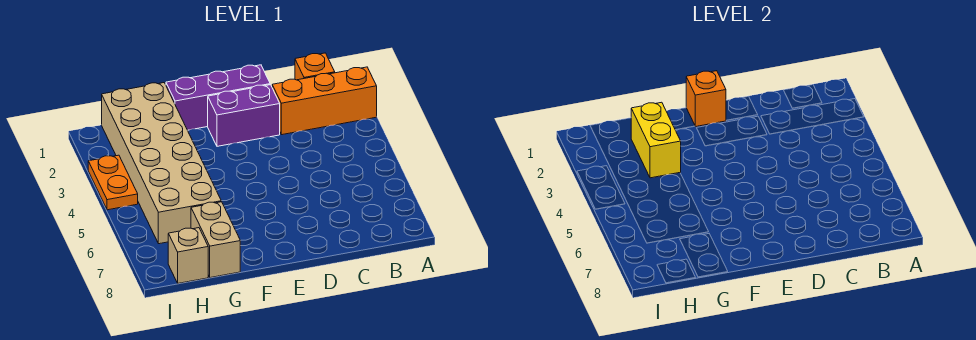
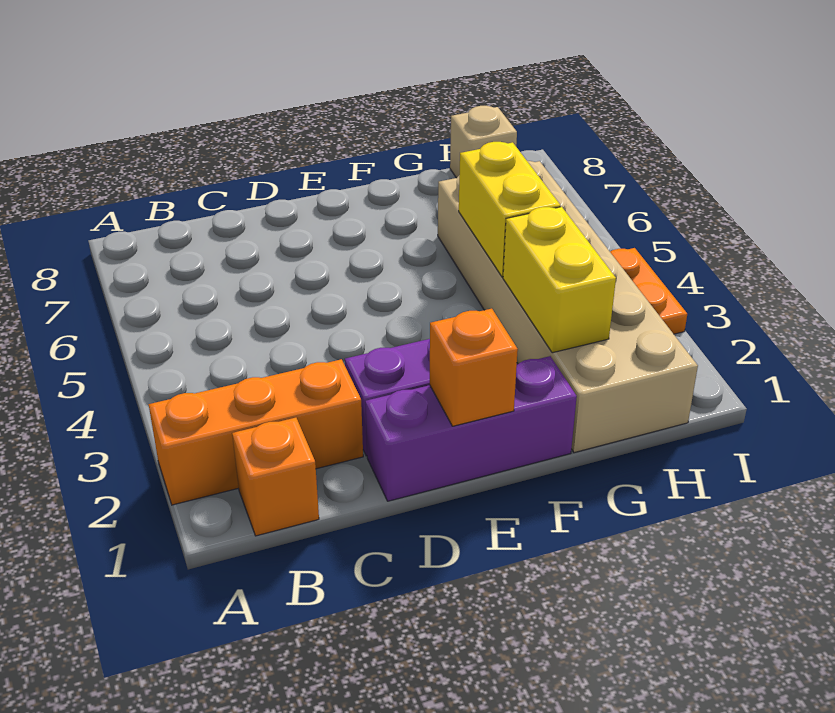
none -> yellow 1x2 brick [459,142,561,277]
tan 1x2 brick [191,202,240,278] -> none

